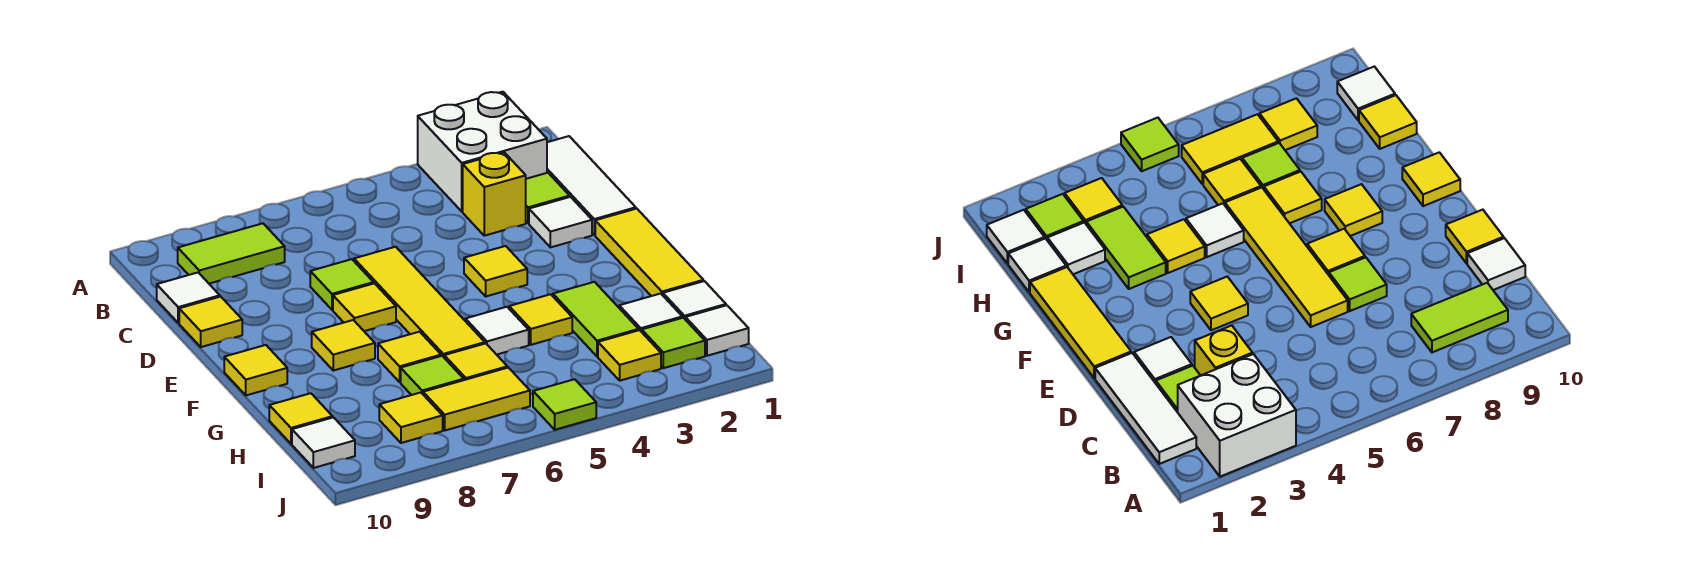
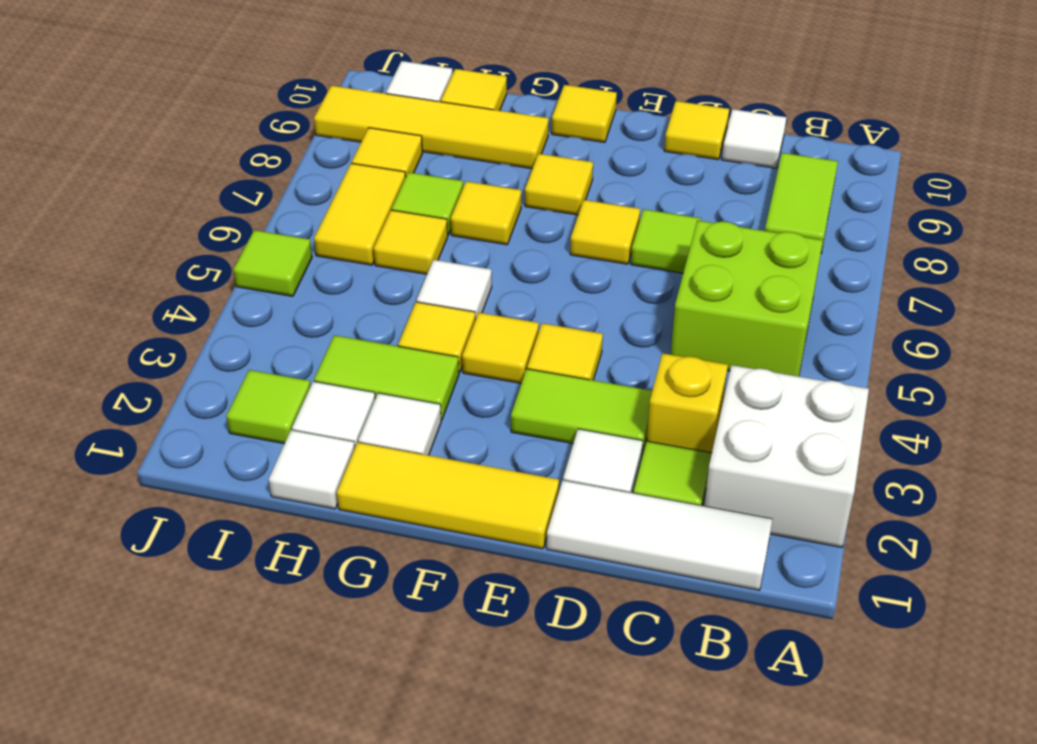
none -> lime 2x2 brick [671,220,823,377]
none -> lime 1x2 tile [511,369,652,454]
yellow 1x4 tile [354,247,485,357] -> yellow 1x4 tile moved to [314,86,549,169]
white 1x1 tile [685,305,749,356] -> white 1x1 tile moved to [358,393,441,455]
yellow 1x1 tile [598,330,661,381] -> yellow 1x1 tile moved to [462,313,539,383]

